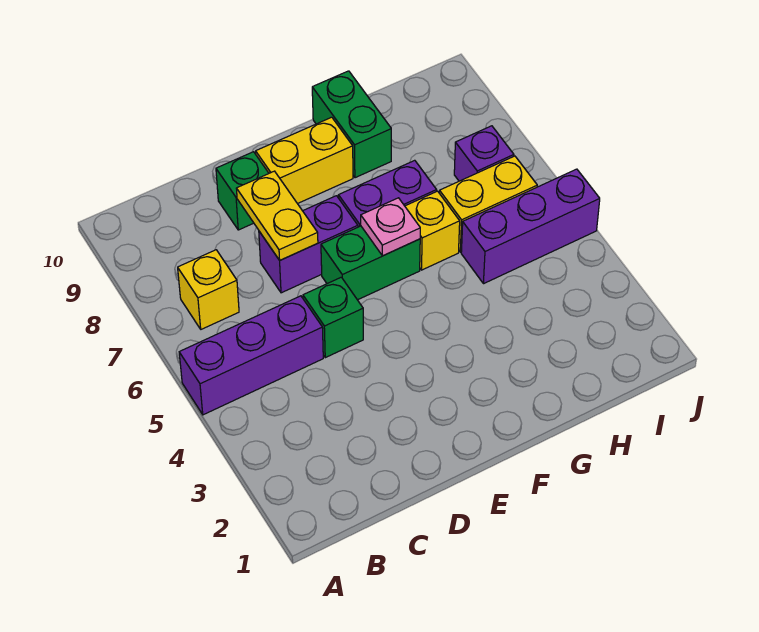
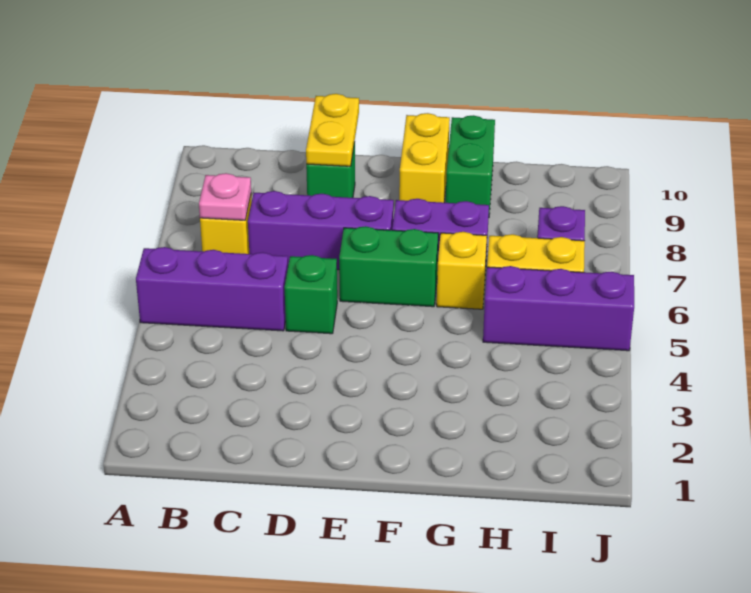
purple 1x2 brick [259,196,358,293] -> purple 1x3 brick [248,191,394,270]
yellow 1x2 plate [236,171,318,260] -> yellow 1x2 plate moved to [306,94,359,166]
yellow 1x2 brick [256,117,353,204] -> yellow 1x2 brick turned to [399,113,450,203]
pink 1x1 plate [361,198,420,256] -> pink 1x1 plate moved to [199,173,251,220]

